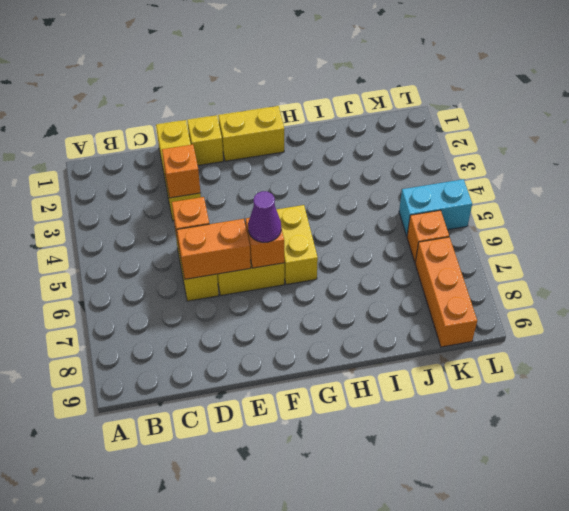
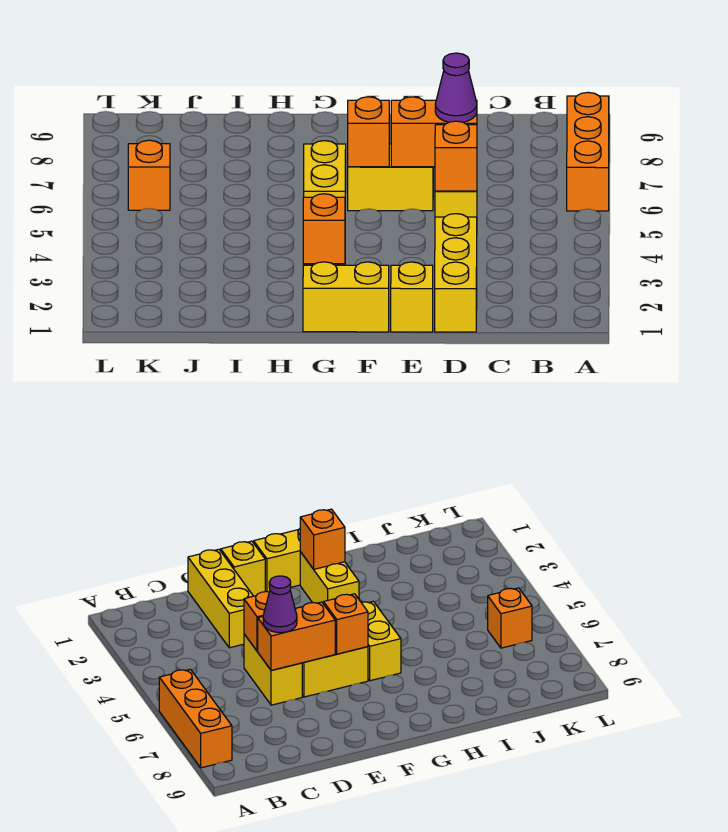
orange 1x1 brick [162,144,200,198] -> orange 1x1 brick moved to [303,194,345,264]
purple 1x1 cone [248,191,281,242] -> purple 1x1 cone moved to [435,53,477,122]
none -> yellow 1x2 brick [300,552,359,603]
cyan 1x2 brick [399,179,472,236] -> none
orange 1x3 brick [415,237,477,347] -> orange 1x3 brick moved to [567,92,609,211]

